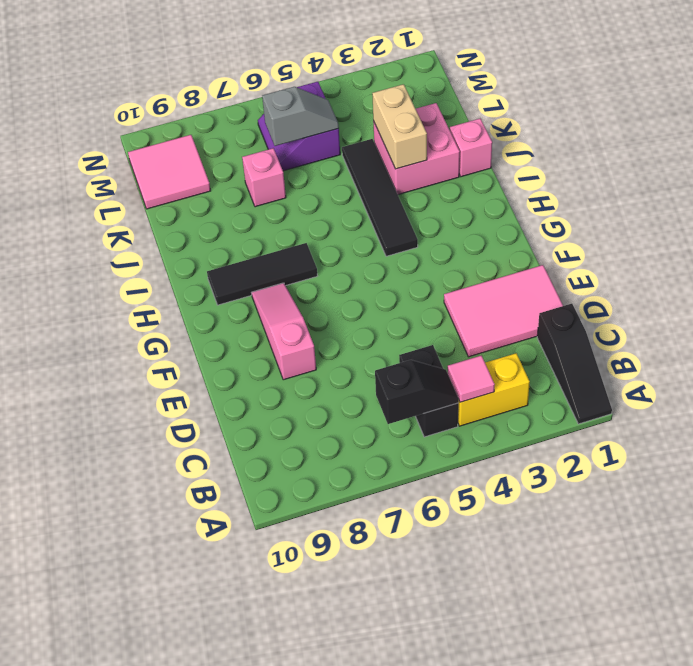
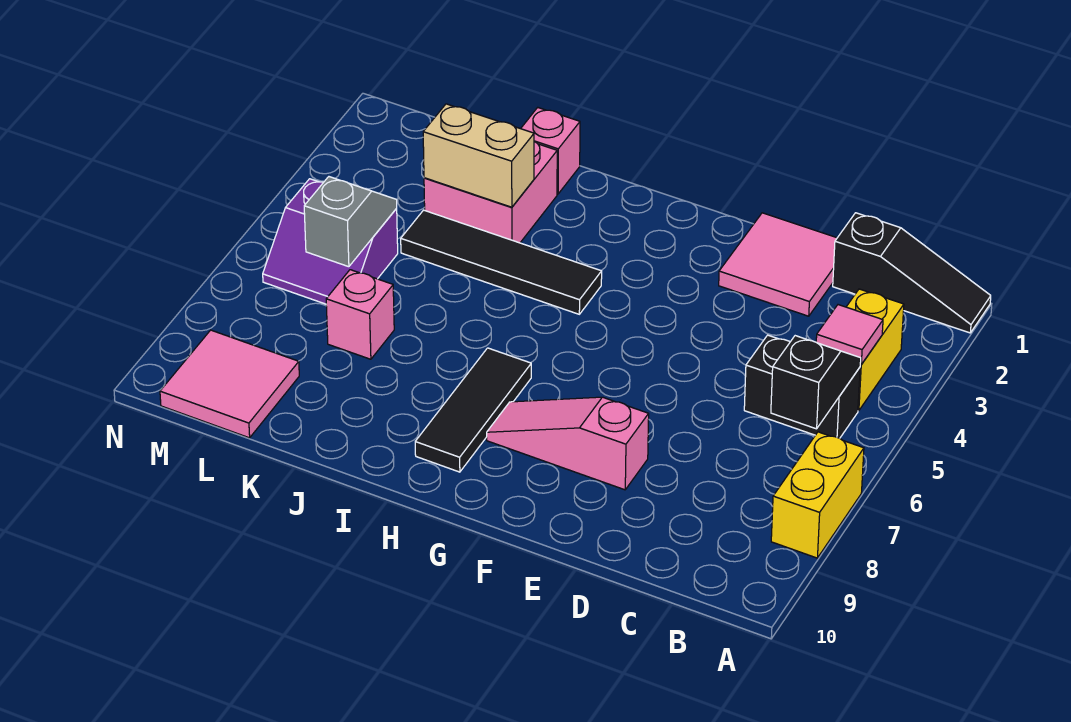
none -> yellow 1x2 brick [771,432,864,558]
pink 2x3 tile [444,265,563,357] -> pink 2x2 tile [719,213,837,316]

